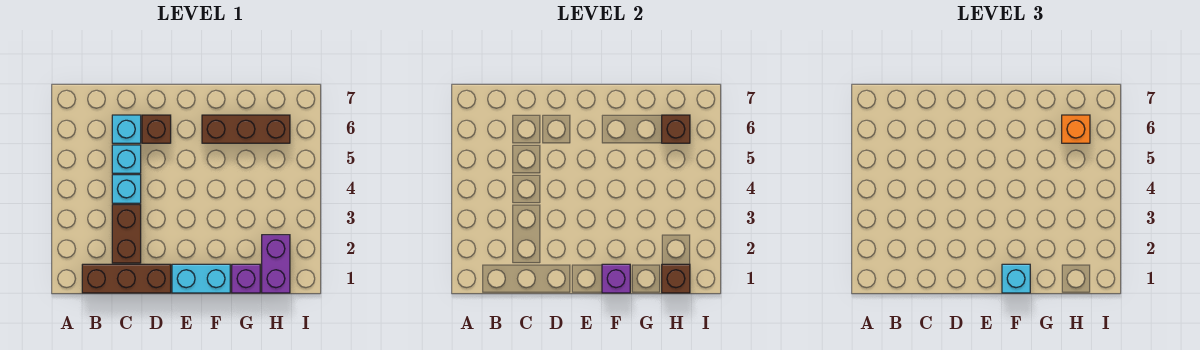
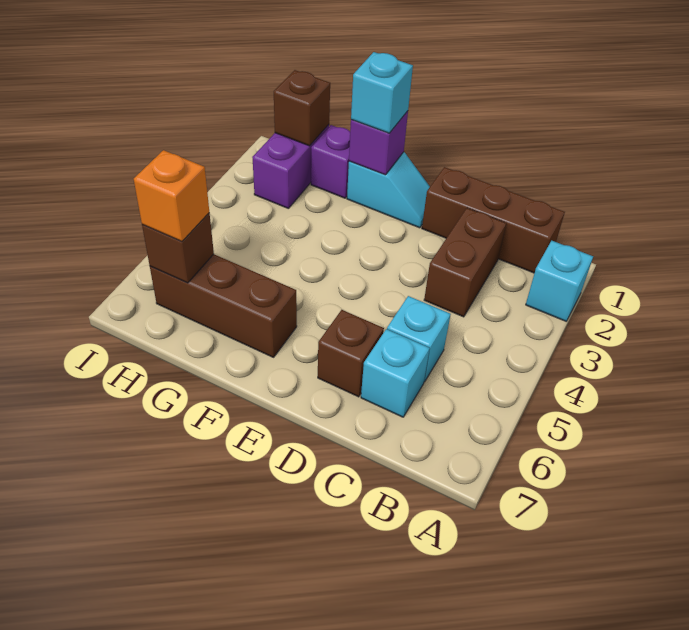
cyan 1x1 brick [112,175,141,203] -> cyan 1x1 brick moved to [526,241,593,321]
cyan 1x2 brick [172,264,230,293] -> cyan 1x2 slope [347,152,430,228]

